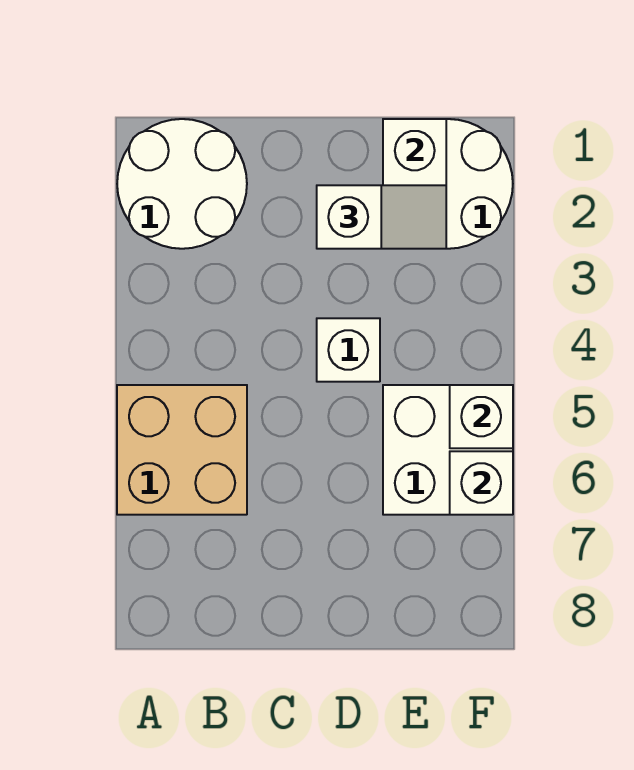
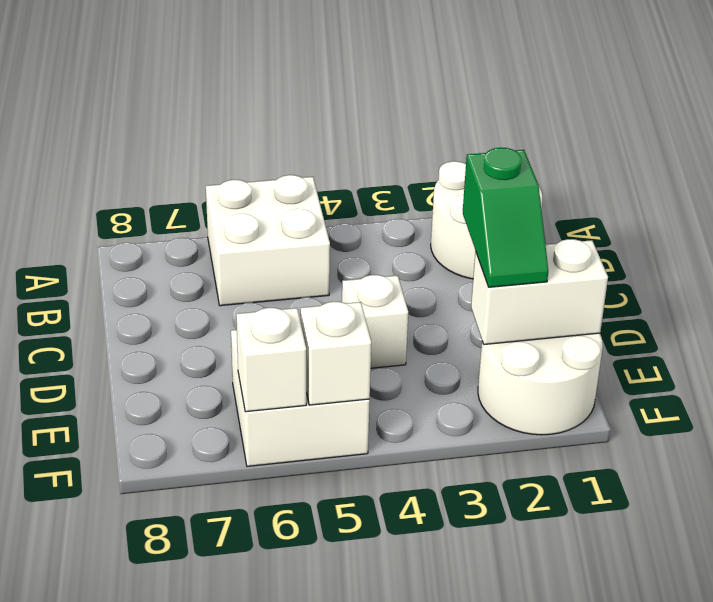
tan 2x2 brick [117,385,247,515] -> white 2x2 brick [206,175,330,306]
white 1x2 slope [317,185,446,249] -> green 1x2 slope [463,148,548,287]

